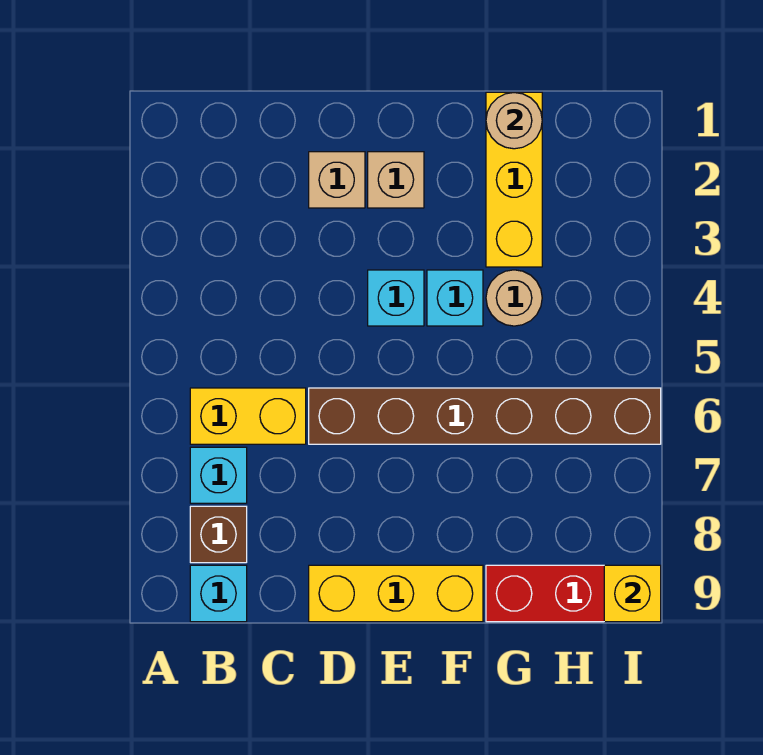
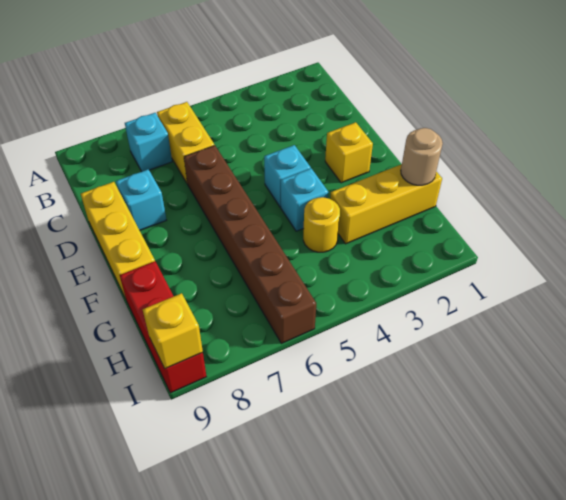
brown 1x1 brick [190,506,247,563] -> none
cyan 1x1 brick [190,565,247,622] -> cyan 1x1 brick moved to [116,169,166,230]
tan 1x1 brick [309,152,365,208] -> none
tan 1x1 brick [368,152,424,208] -> yellow 1x1 brick [325,122,373,183]
tan 1x1 round brick [486,270,542,326] -> yellow 1x1 round brick [303,197,340,252]

